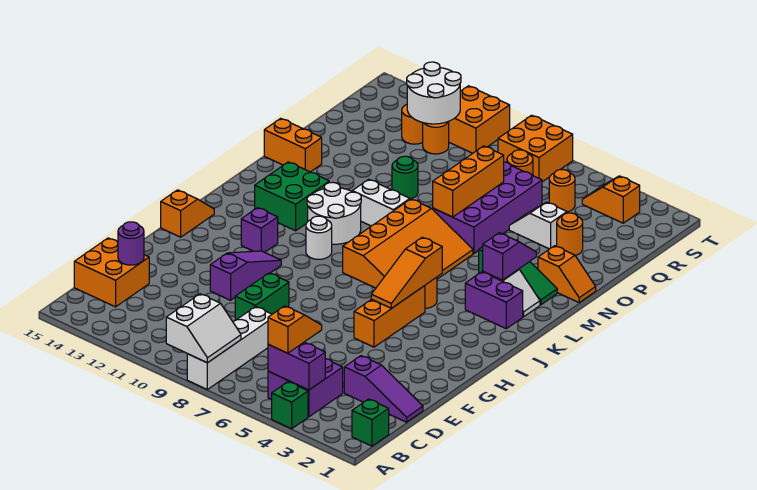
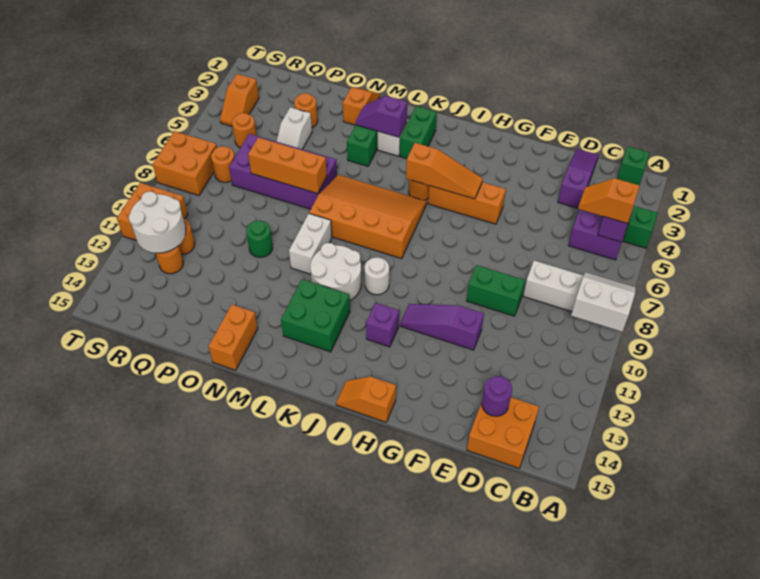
purple 1x2 brick [465,272,523,329] -> green 1x2 brick [400,106,437,159]

